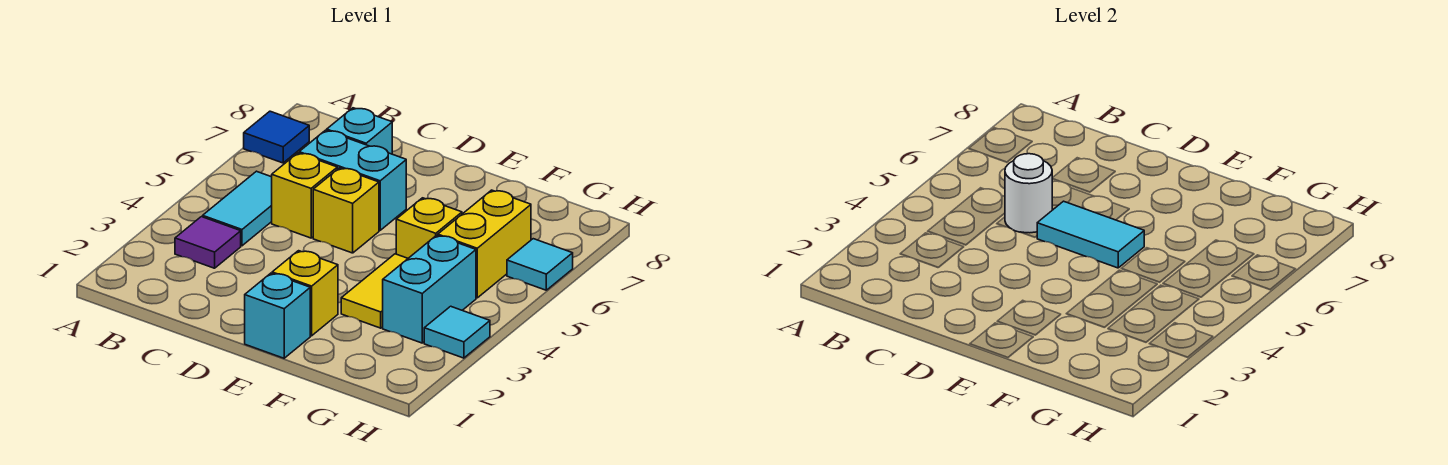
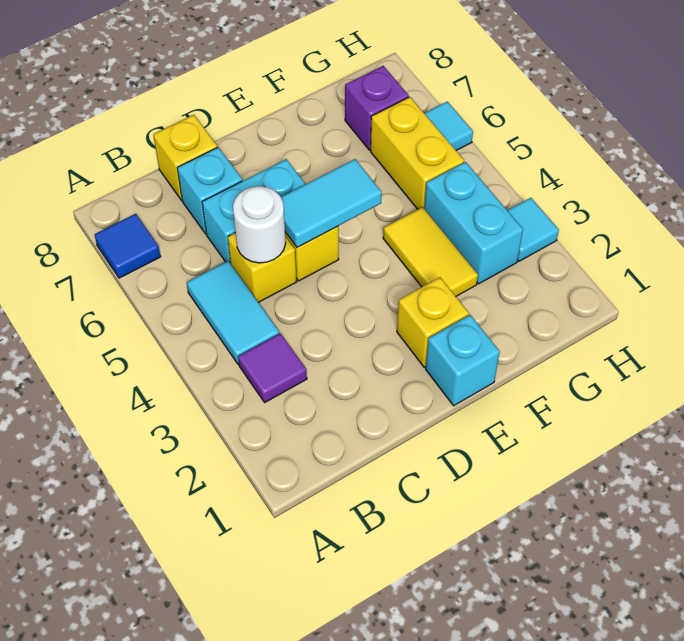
yellow 1x1 brick [396,198,462,258] -> yellow 1x1 brick moved to [153,115,217,200]
none -> purple 1x1 brick [345,66,409,150]

